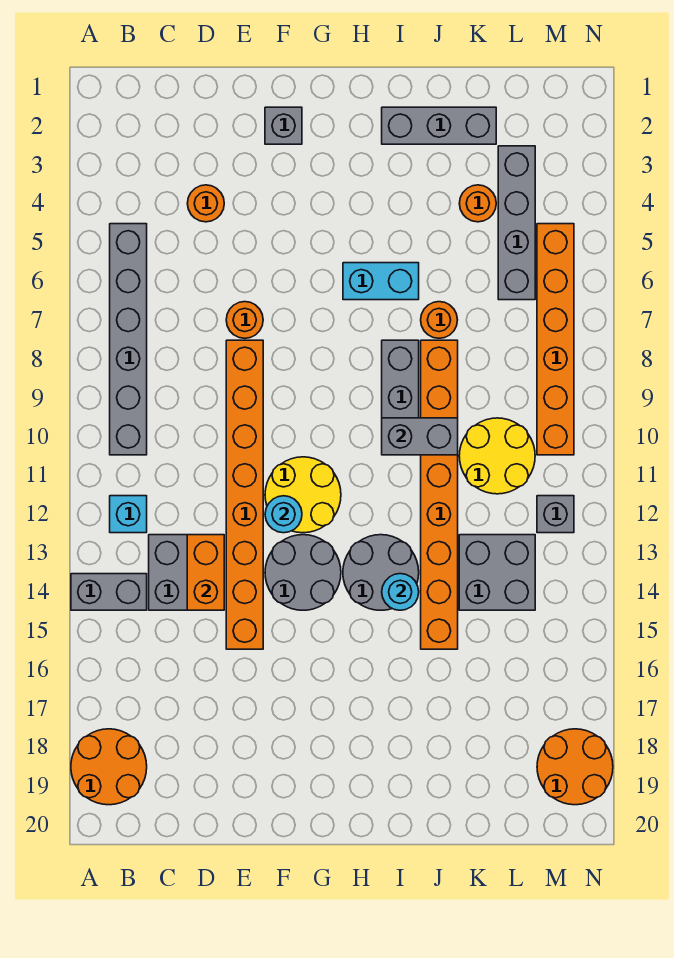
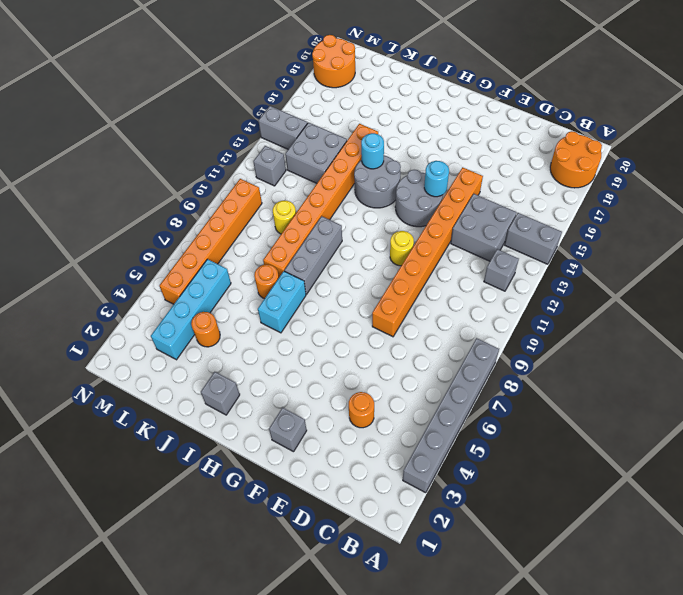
grey 1x6 brick [110,224,147,455] -> grey 1x6 brick moved to [403,338,499,493]
cyan 1x1 brick [110,496,147,533] -> grey 1x1 brick [484,249,519,291]
orange 1x2 brick [187,535,224,610] -> none
orange 1x1 round brick [226,302,263,338] -> none
yellow 2x2 round brick [265,457,341,533] -> yellow 1x1 round brick [390,231,414,266]
cyan 1x1 round brick [265,496,302,533] -> cyan 1x1 round brick moved to [424,161,449,197]
cyan 1x2 brick [343,263,419,300] -> cyan 1x2 brick turned to [258,271,306,333]
grey 1x3 brick [382,107,496,144] -> grey 1x1 brick [201,372,240,415]
grey 1x2 brick [382,418,458,455] -> grey 1x2 brick moved to [259,106,307,149]
yellow 2x2 round brick [459,418,535,494] -> yellow 1x1 round brick [273,201,296,234]
grey 1x4 brick [498,146,535,300] -> cyan 1x4 brick [151,259,231,360]

